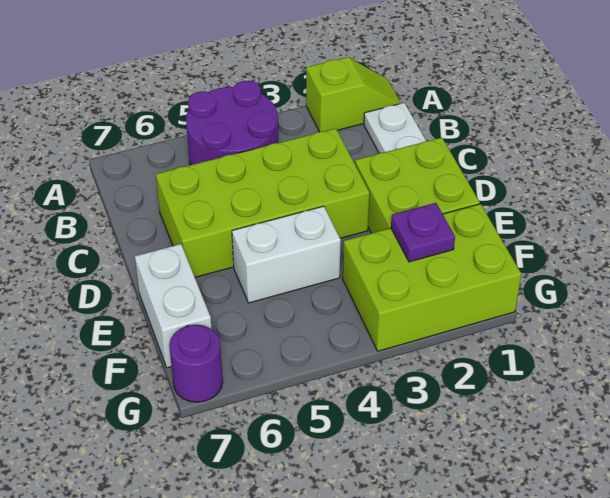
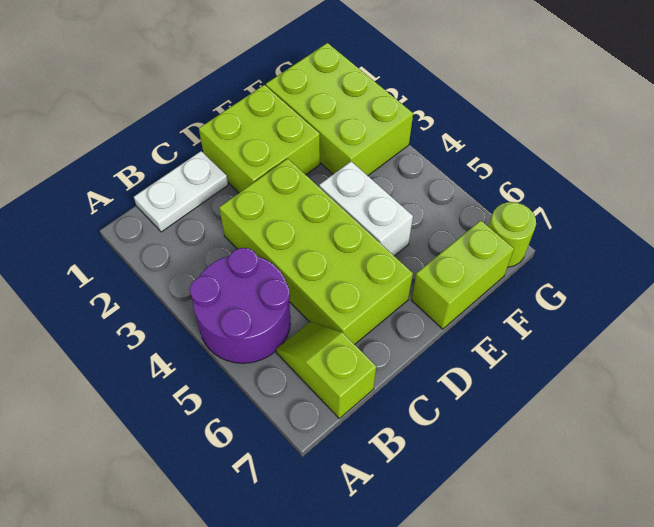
lime 1x2 slope [306,57,401,132] -> lime 1x2 slope moved to [276,322,376,418]
white 1x2 brick [135,244,212,368] -> lime 1x2 brick [411,221,514,329]
purple 1x1 plate [391,203,455,262] -> none
purple 1x1 round brick [169,325,223,402] -> lime 1x1 round brick [489,202,536,267]

